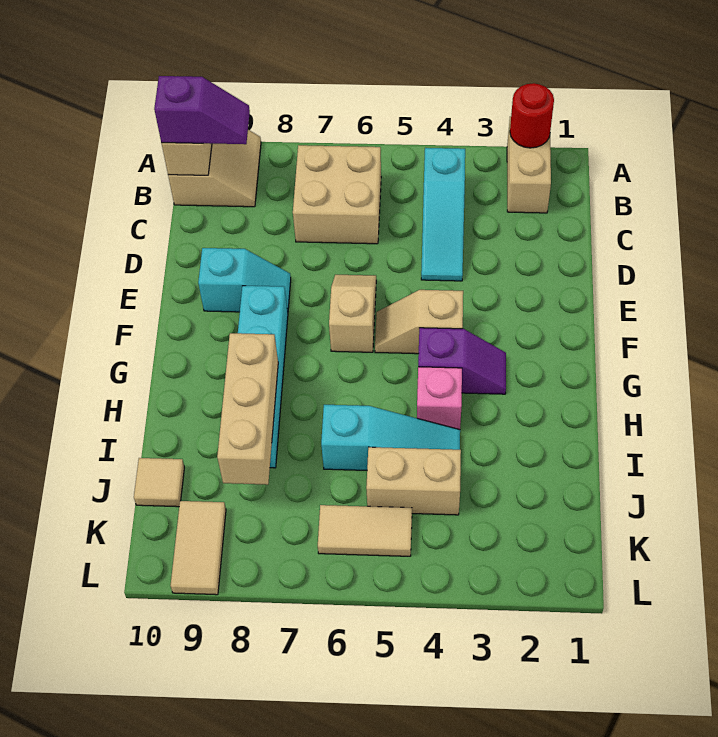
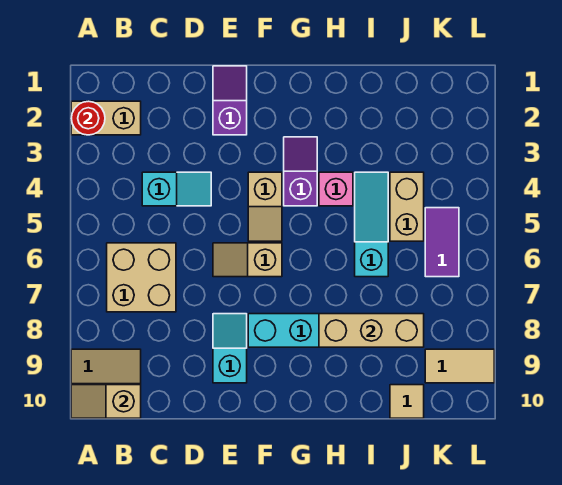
cyan 1x3 slope [421,148,465,281] -> cyan 1x2 slope [142,172,211,206]
purple 1x2 slope [154,76,250,144] -> purple 1x2 slope moved to [213,66,247,135]
tan 1x2 tile [318,505,412,556] -> purple 1x2 tile [425,208,459,277]

